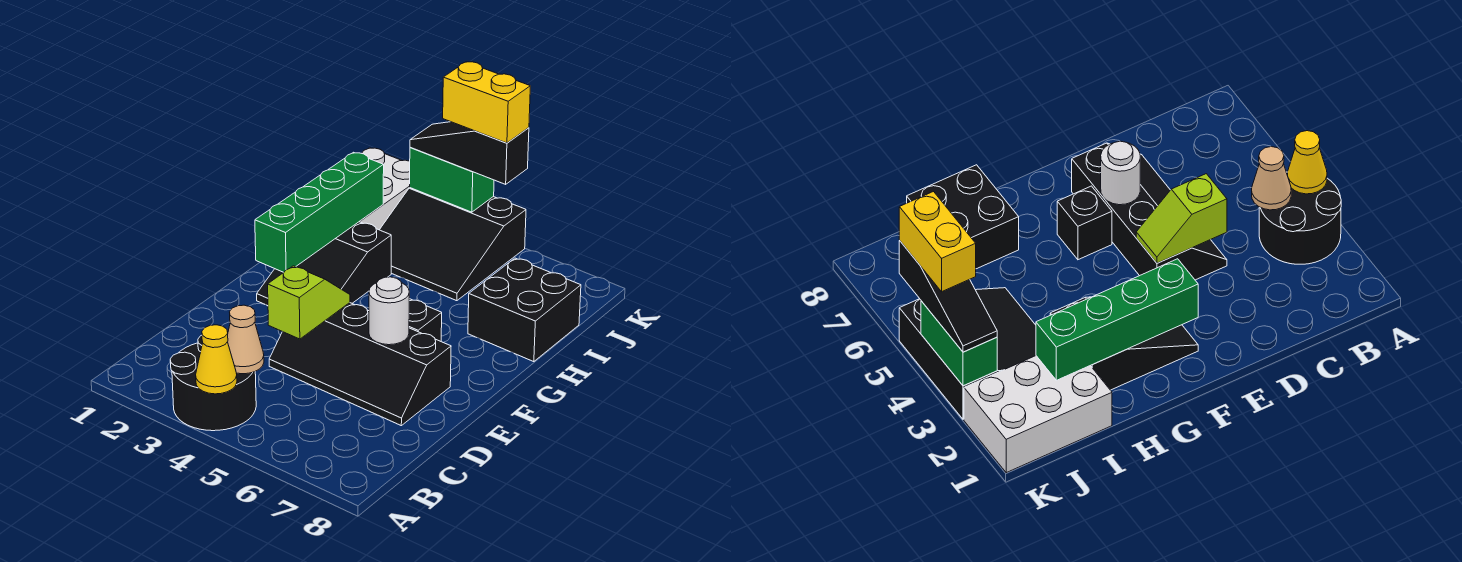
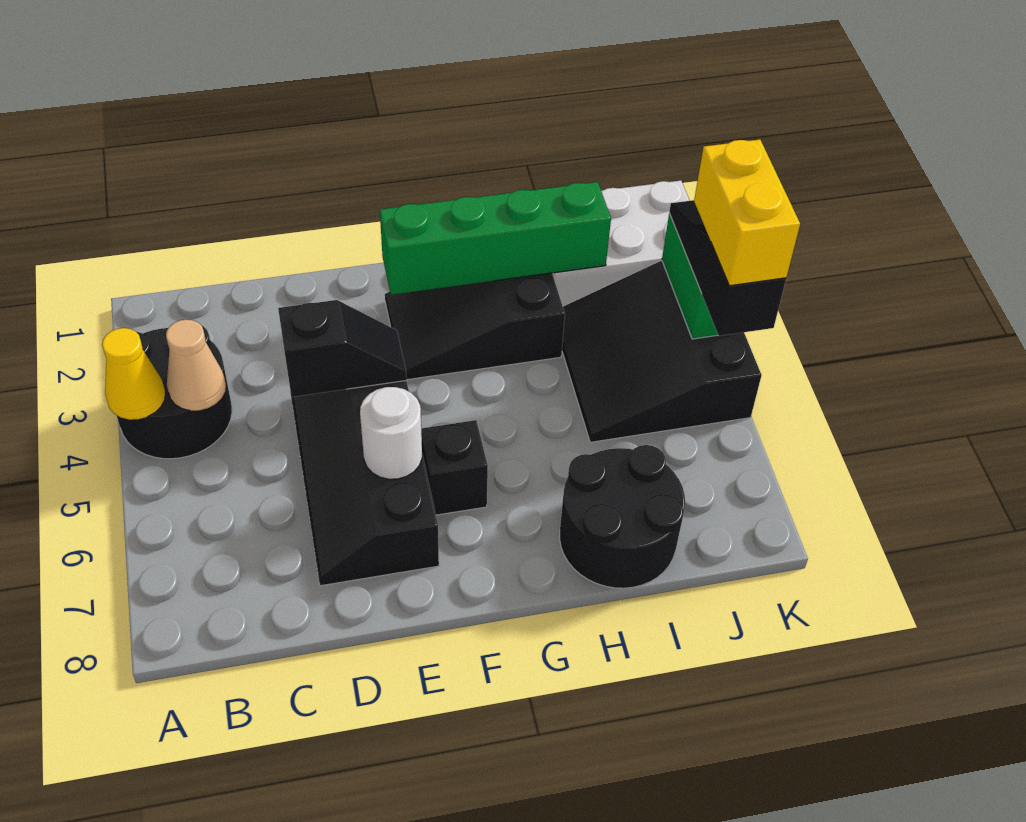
lime 1x2 slope [268,266,350,339] -> black 1x2 slope [278,300,407,397]
black 2x2 brick [468,258,581,362] -> black 2x2 round brick [560,445,685,588]

